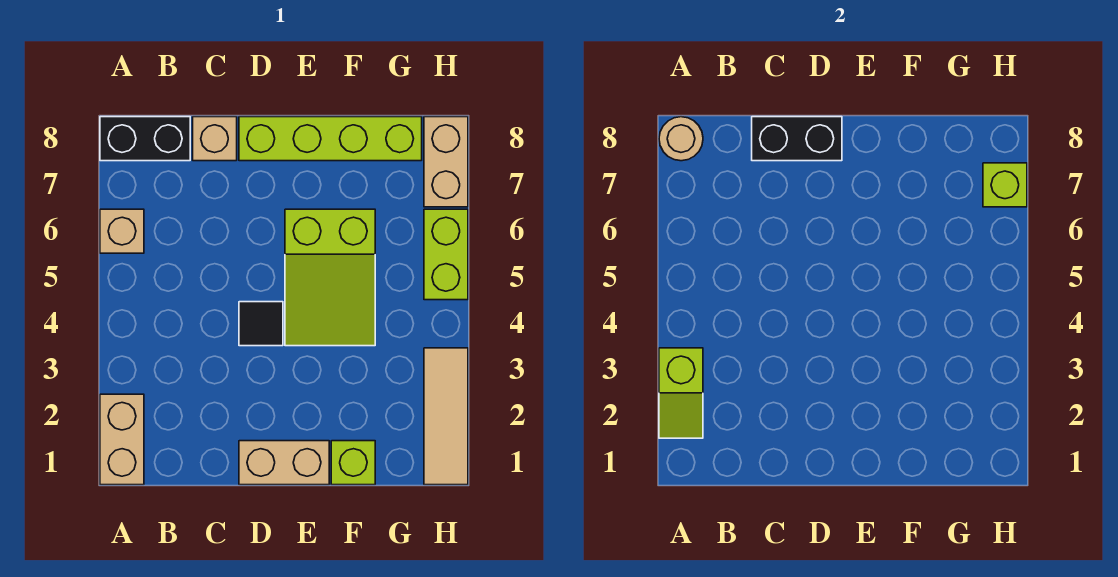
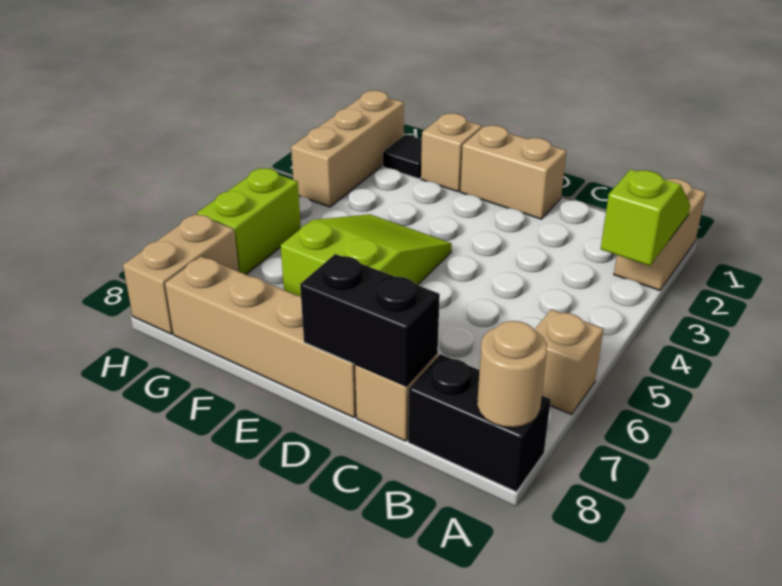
black 1x1 tile [239,302,283,346] -> black 1x1 tile moved to [383,134,422,179]
lime 1x4 brick [239,117,422,161] -> tan 1x4 brick [165,256,357,418]
lime 1x1 brick [331,441,375,485] -> tan 1x1 brick [421,113,482,192]
tan 1x3 tile [424,348,468,485] -> tan 1x3 brick [291,91,404,207]
lime 1x1 brick [983,163,1027,207] -> none

